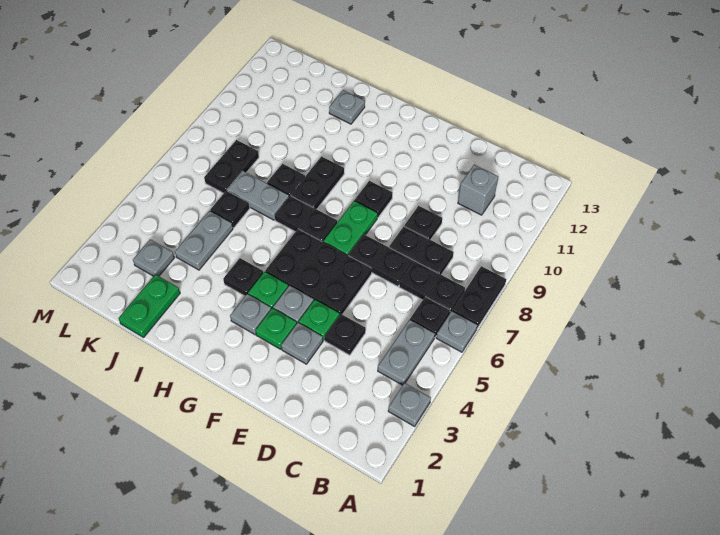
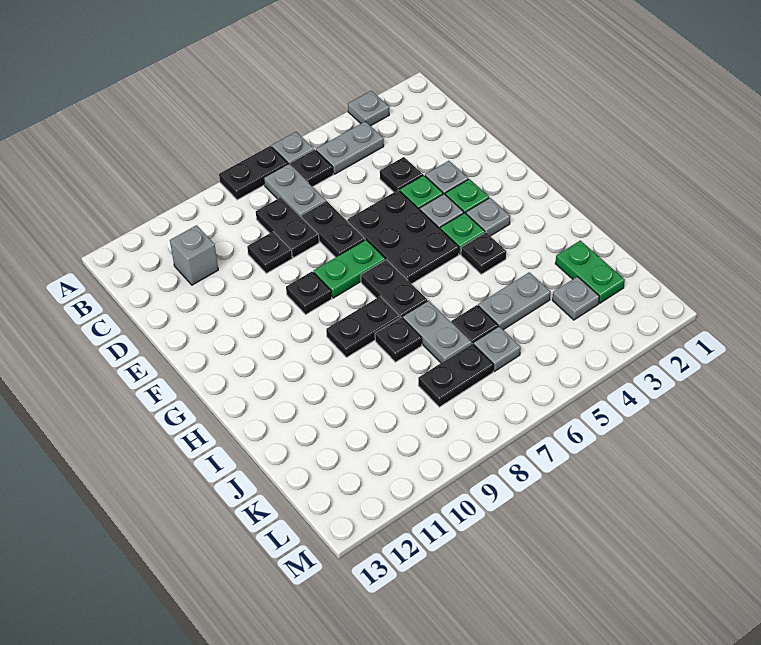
black 1x2 plate [399,261,465,313] -> grey 1x2 plate [264,164,326,216]
grey 1x1 plate [329,90,365,124] -> grey 1x1 plate moved to [473,327,521,371]
green 1x2 plate [118,274,180,337] -> green 1x2 plate turned to [555,241,625,303]

